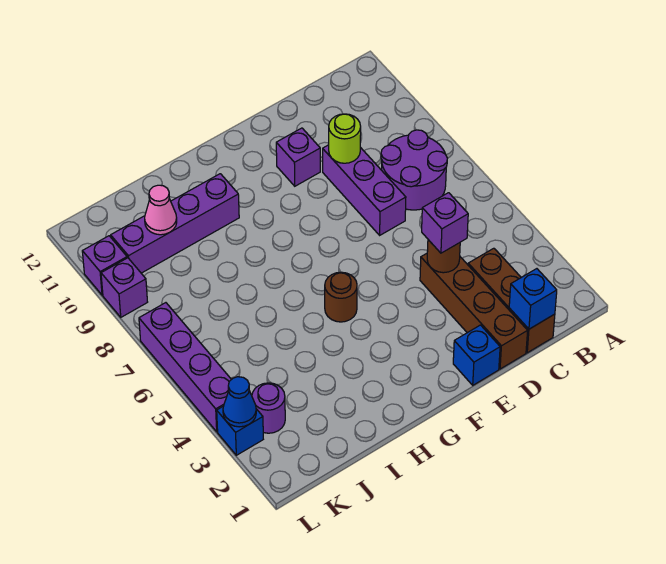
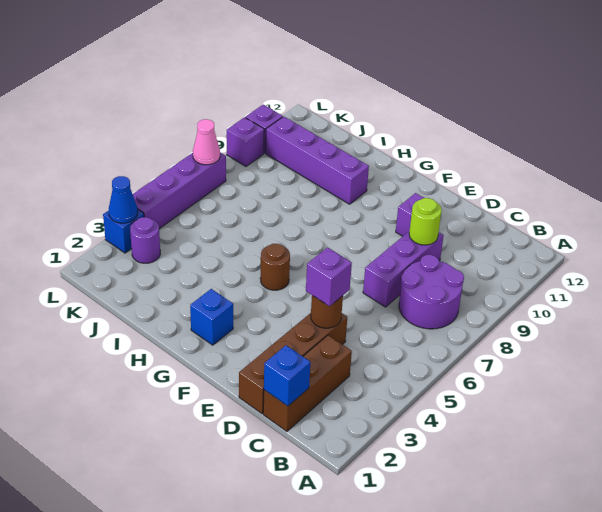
blue 1x1 brick [453,325,500,385] -> blue 1x1 brick moved to [190,289,233,345]
pink 1x1 cone [145,185,177,235] -> pink 1x1 cone moved to [193,119,220,165]

